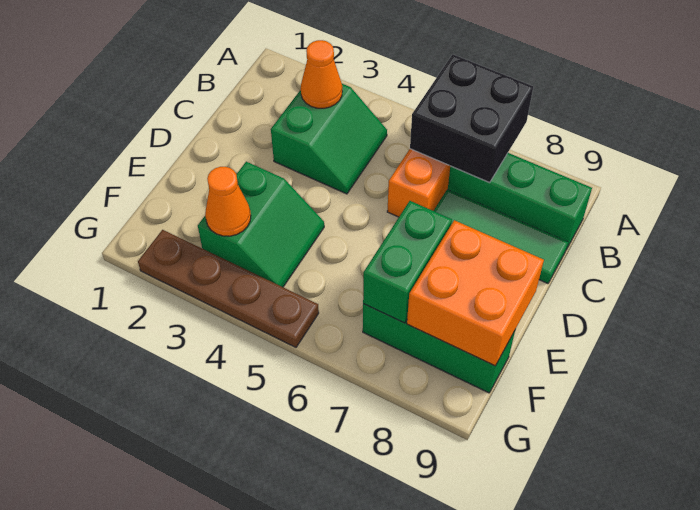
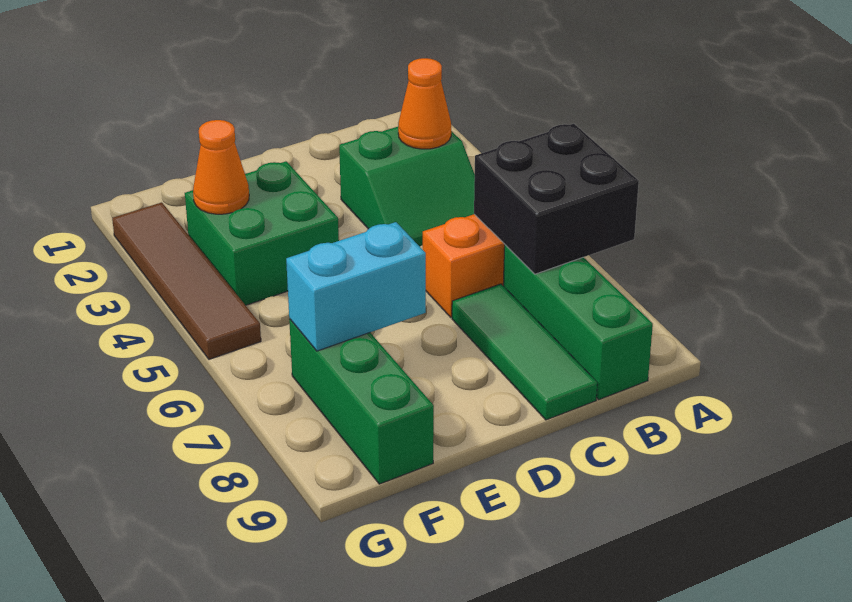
green 2x2 slope [198,162,324,287] -> green 2x2 brick [185,161,339,305]
green 1x2 brick [363,201,452,323] -> cyan 1x2 brick [286,222,426,351]
orange 2x2 brick [407,220,544,366] -> none
brown 1x4 plate [138,230,319,347] -> brown 1x4 tile [112,202,261,359]

